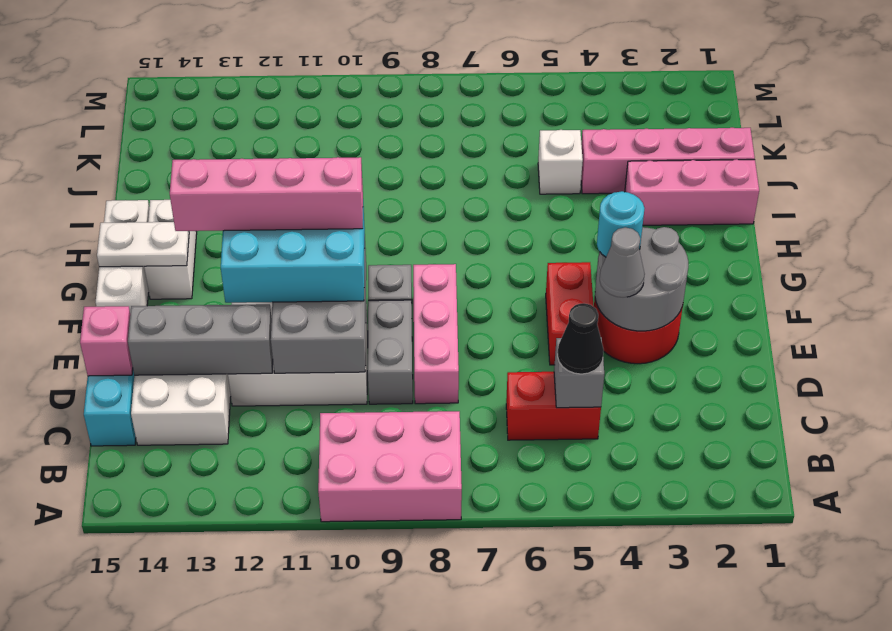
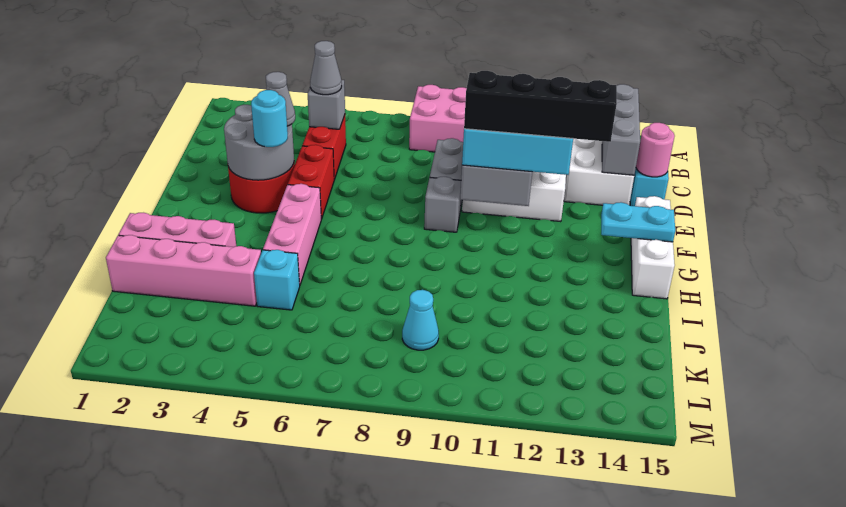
red 1x2 brick [506,372,601,440] -> red 1x2 brick turned to [302,115,346,179]
black 1x1 cone [558,303,604,374] -> grey 1x1 cone [310,41,342,95]
pink 1x3 brick [413,264,459,404] -> pink 1x3 brick moved to [263,184,321,284]
grey 1x3 brick [128,304,273,375] -> grey 1x3 brick turned to [602,84,640,175]
pink 1x1 brick [80,306,133,376] -> pink 1x1 round brick [636,123,675,177]
pink 1x4 brick [170,157,363,231] -> black 1x4 brick [464,71,617,142]
white 1x2 brick [144,200,197,299] -> none
white 1x2 plate [97,222,189,267] -> cyan 1x2 plate [601,202,675,242]
white 1x1 brick [538,130,583,194] -> cyan 1x1 brick [254,250,300,310]
none -> cyan 1x1 cone [402,290,439,350]

